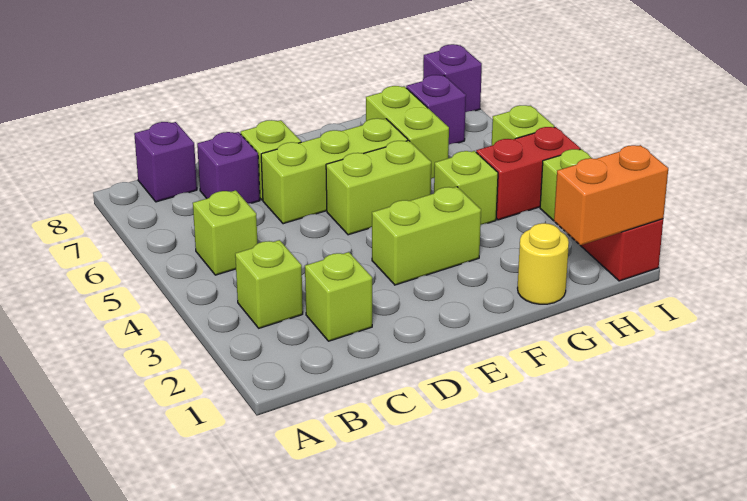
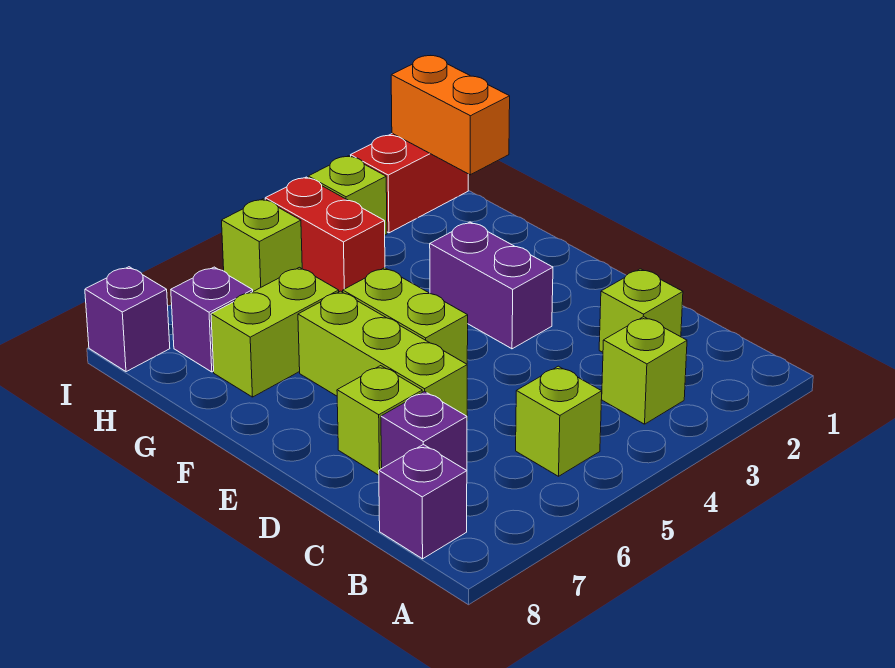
lime 1x2 brick [372,187,481,285] -> purple 1x2 brick [430,222,553,349]
yellow 1x1 round brick [518,223,569,304] -> none
lime 1x1 brick [434,151,498,225] -> none

